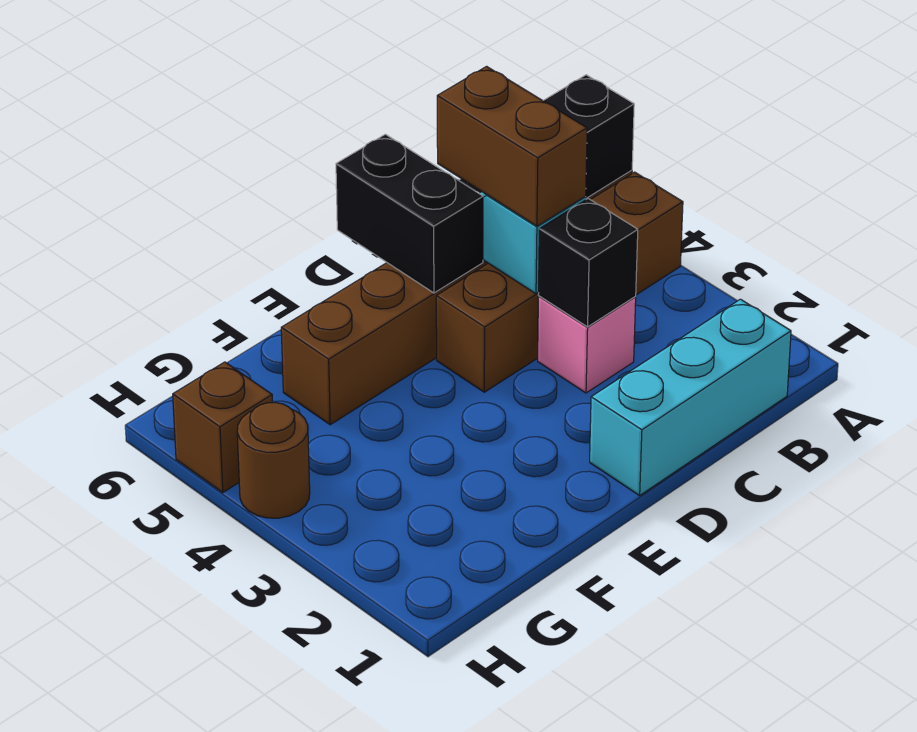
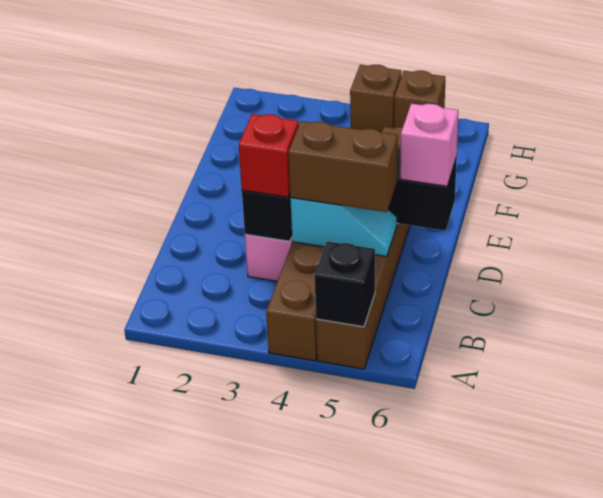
cyan 1x3 brick [590,299,791,495] -> none
none -> red 1x1 brick [239,114,299,197]
none -> pink 1x1 brick [400,104,458,186]
brown 1x1 round brick [237,402,310,518] -> brown 1x1 brick [350,65,401,133]

